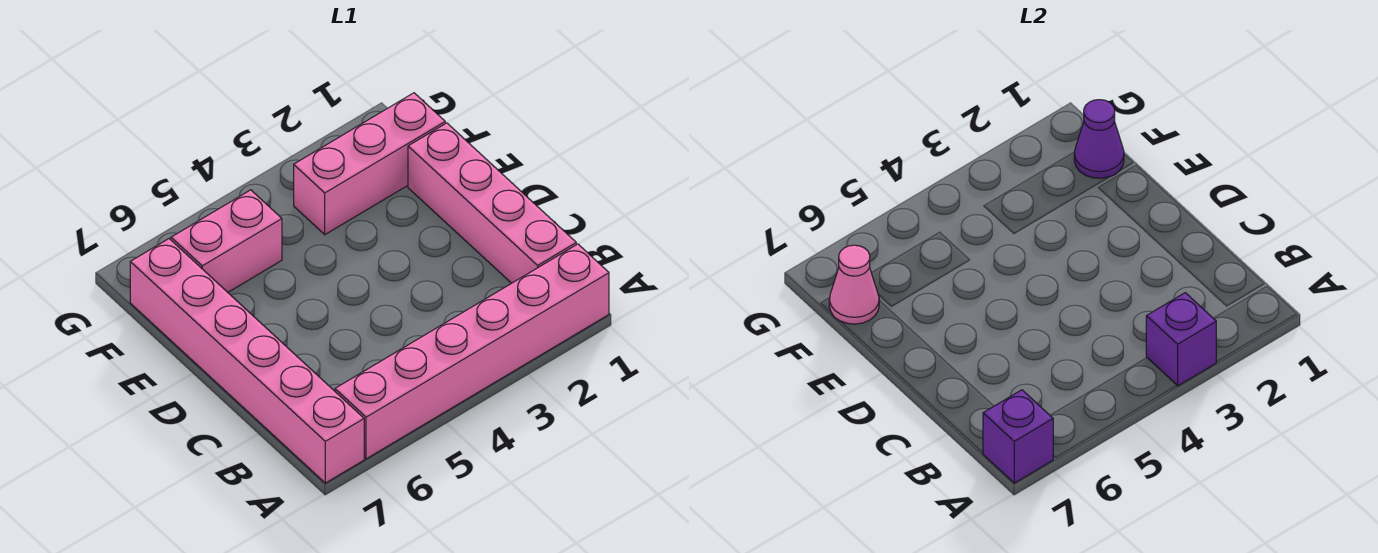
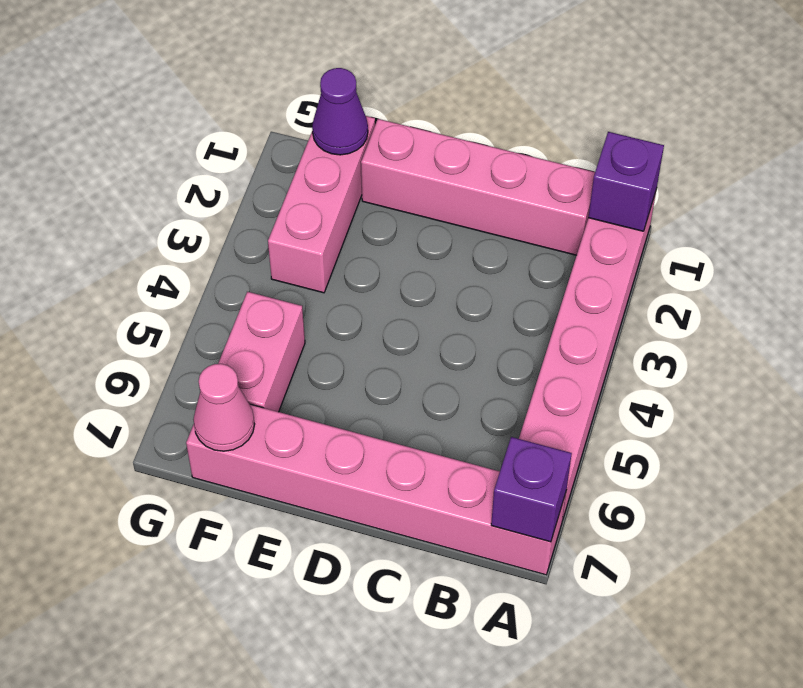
purple 1x1 brick [1146,293,1216,386] -> purple 1x1 brick moved to [588,132,664,231]

